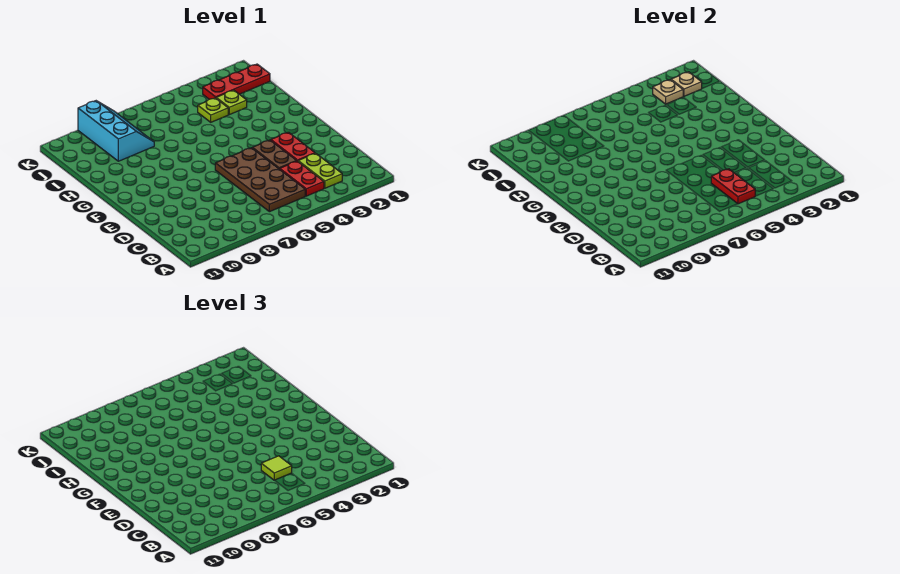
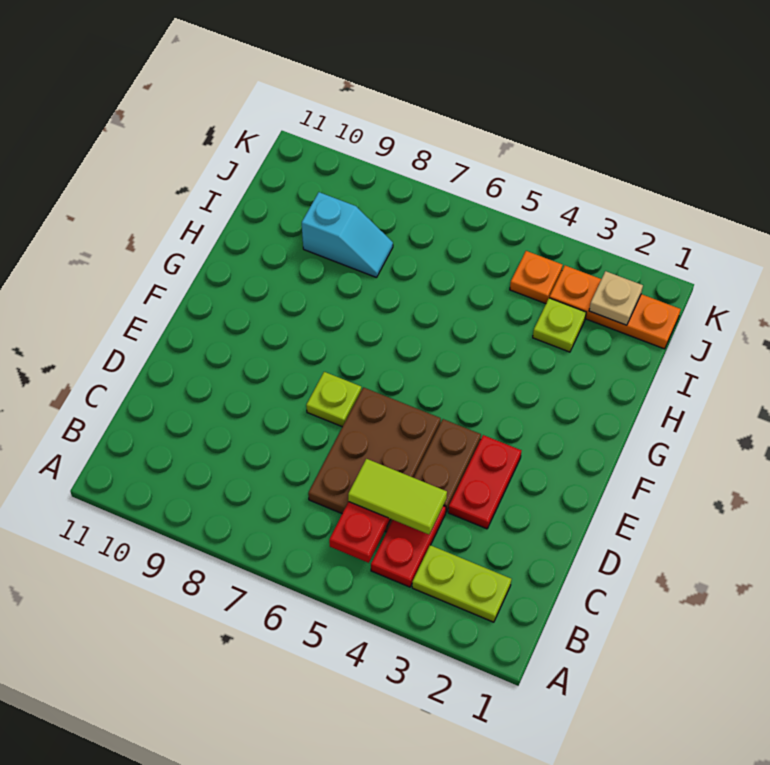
lime 1x2 plate [298,153,342,188] -> lime 1x2 plate turned to [412,545,511,622]
brown 2x4 plate [215,148,305,212] -> brown 2x3 plate [308,387,441,532]
lime 1x1 tile [261,456,292,480] -> lime 1x2 tile [348,459,447,534]
lime 1x1 plate [198,98,228,122] -> lime 1x1 plate moved to [306,372,361,427]
cyan 2x3 slope [78,101,154,161] -> cyan 1x2 slope [302,192,393,278]
red 1x3 plate [203,64,270,99] -> orange 1x3 plate [549,266,681,349]
tan 1x1 plate [653,80,683,104] -> none
none -> orange 1x1 plate [510,251,563,304]

